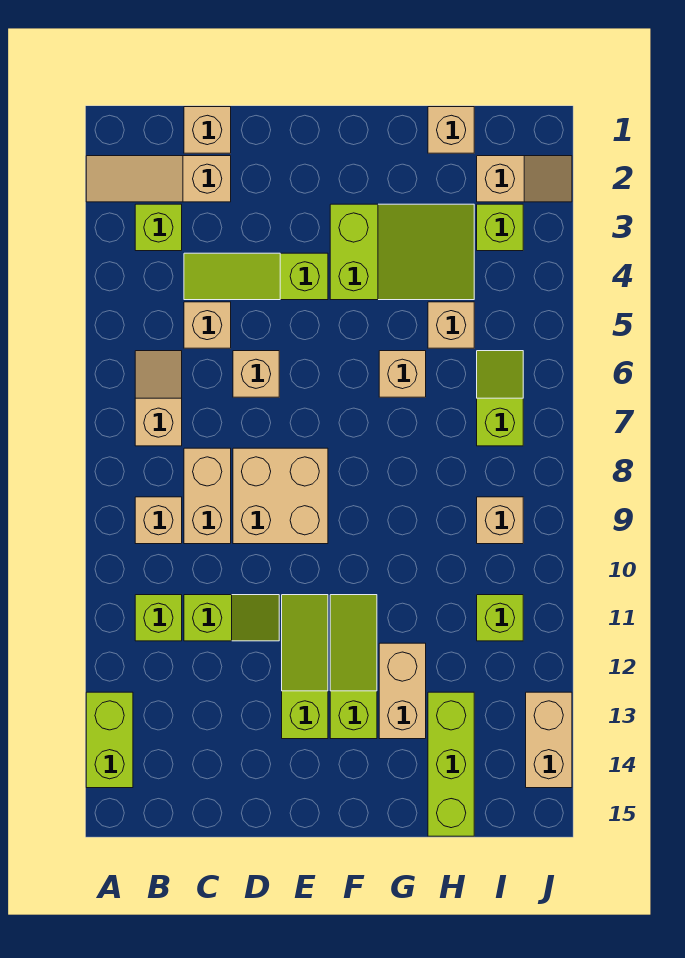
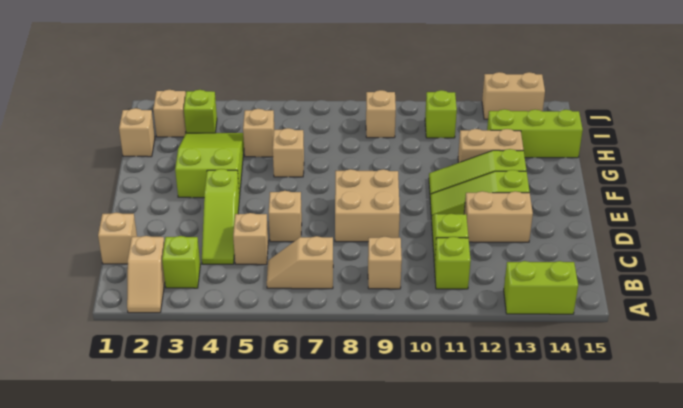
tan 1x3 slope [86,156,231,202] -> tan 1x2 slope [127,236,165,313]
tan 1x2 brick [184,448,231,544] -> tan 1x2 brick moved to [464,191,533,242]
lime 1x2 slope [477,351,523,446] -> none

